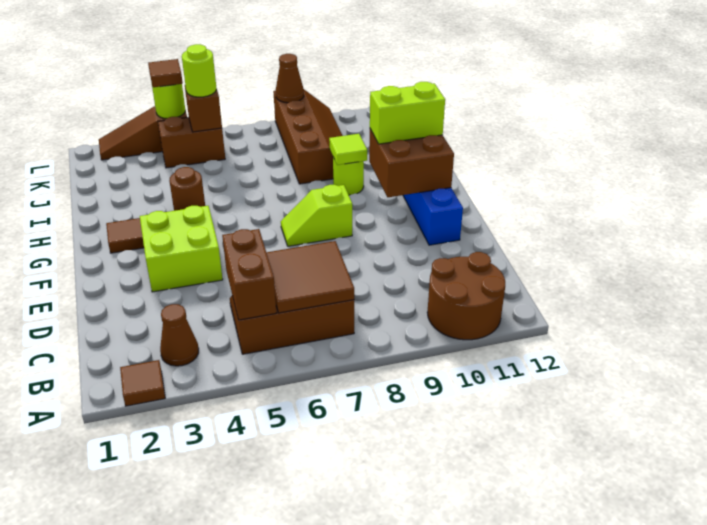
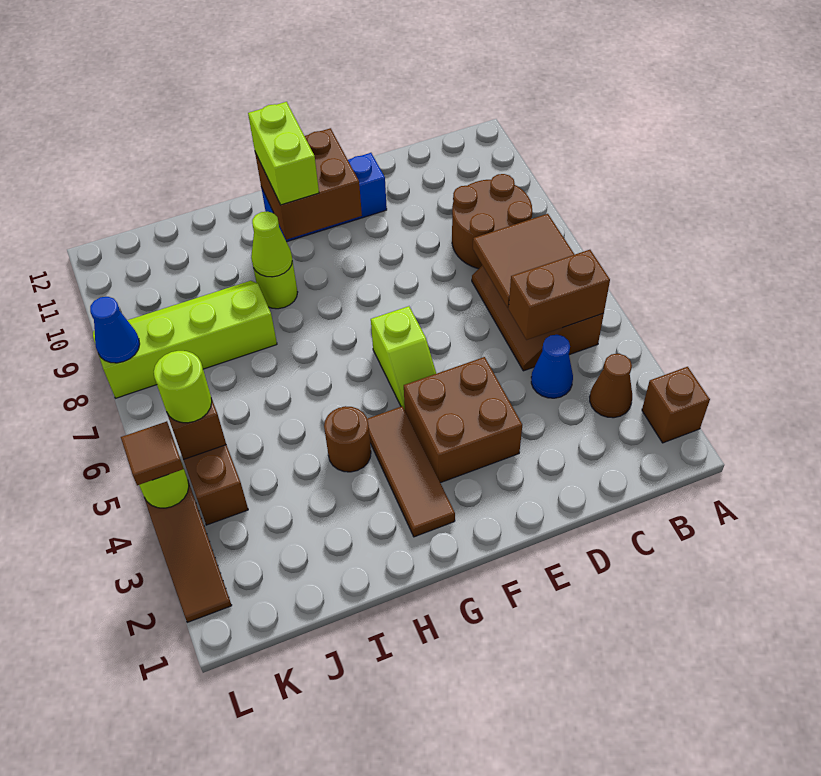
brown 1x1 tile [120,360,165,406] -> brown 1x1 brick [642,367,710,443]
brown 2x2 round brick [427,252,505,340] -> brown 2x2 round brick moved to [452,174,532,269]
none -> blue 1x1 cone [531,335,573,398]
lime 2x2 brick [140,206,223,292] -> brown 2x2 brick [404,357,522,483]
lime 1x2 slope [281,185,352,246] -> lime 1x2 slope moved to [371,306,436,410]
lime 1x1 tile [329,134,367,165] -> lime 1x1 cone [251,211,292,277]
brown 2x4 slope [273,90,343,184] -> lime 2x4 slope [93,281,277,398]
brown 1x1 cone [276,54,304,103] -> blue 1x1 cone [90,297,140,363]

